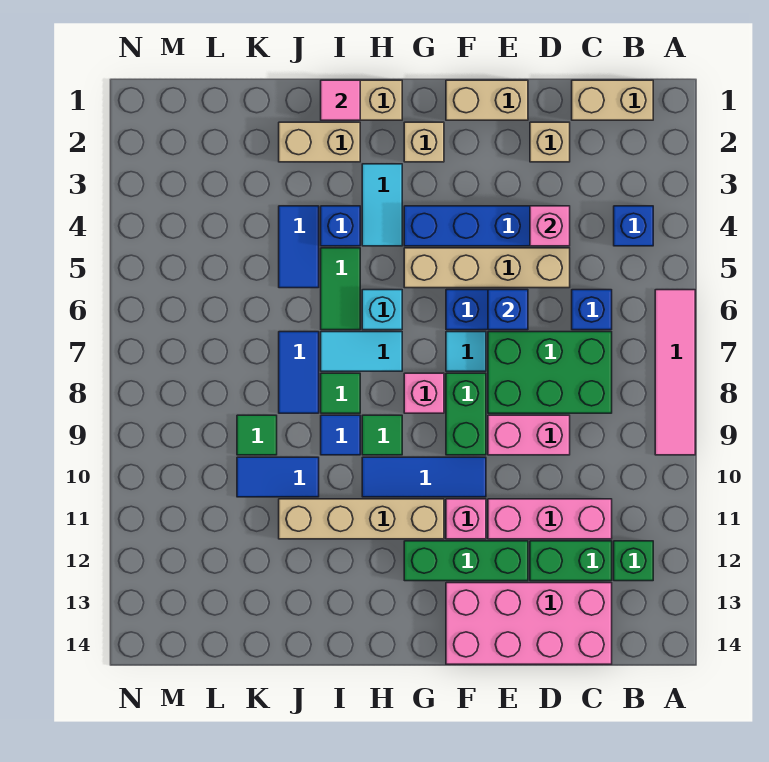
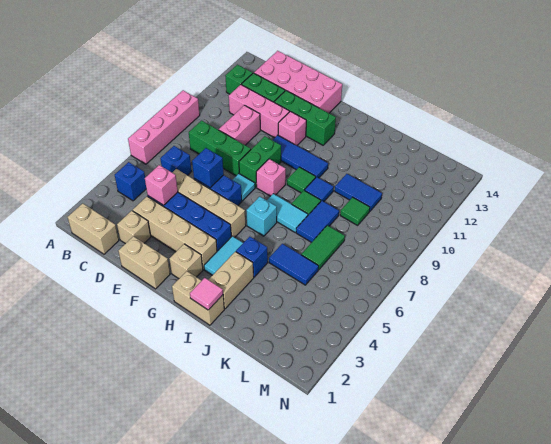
pink 1x4 tile [655,290,695,455] -> pink 1x4 brick [128,90,200,164]
green 2x3 brick [488,332,612,413] -> green 1x3 brick [189,121,251,176]
pink 1x2 brick [488,415,570,455] -> pink 1x2 brick turned to [219,105,260,145]
tan 1x4 brick [279,499,444,539] -> tan 1x4 brick moved to [133,196,217,270]
tan 1x2 brick [279,122,360,162] -> tan 1x2 brick turned to [209,252,254,309]
green 1x2 tile [321,248,360,330] -> green 1x2 tile moved to [301,225,345,270]
blue 1x2 tile [279,206,319,288] -> blue 1x2 tile turned to [269,244,319,285]

